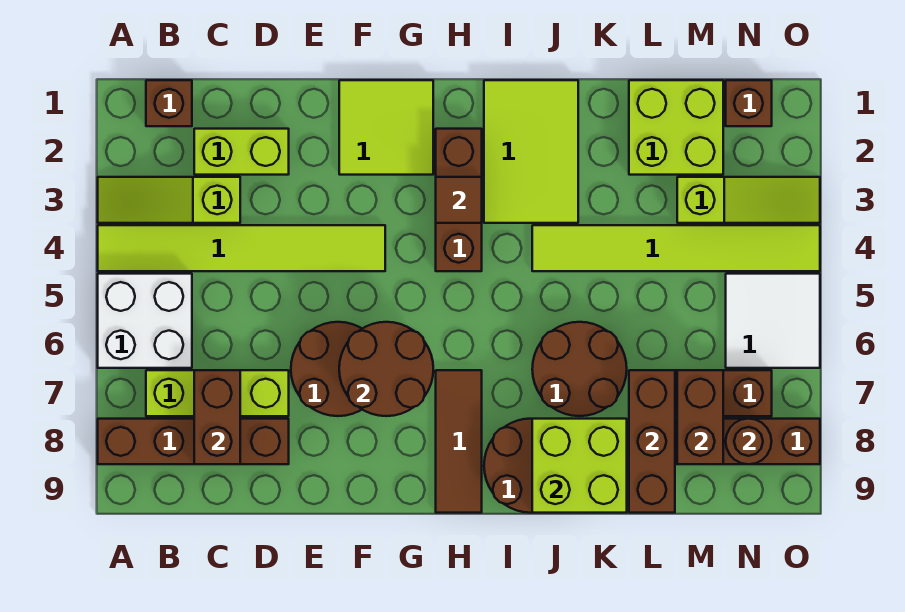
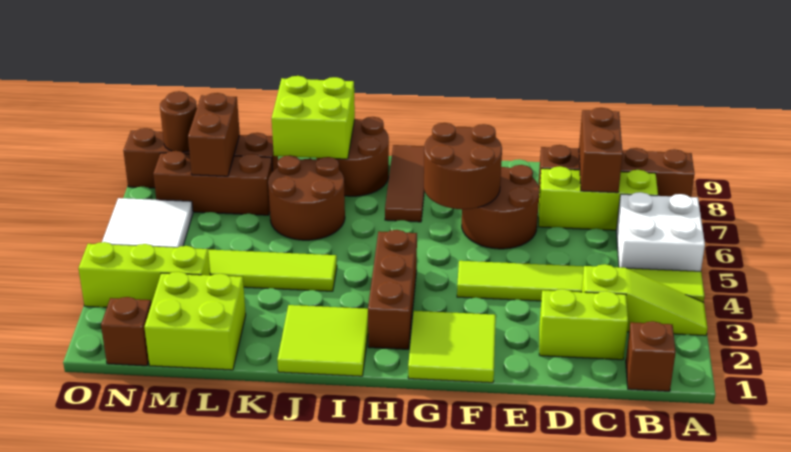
brown 1x1 tile [436,177,482,223] -> none
lime 2x3 tile [484,80,578,223] -> lime 2x2 tile [277,305,368,376]
brown 1x3 brick [629,370,675,513] -> none
lime 1x3 slope [677,177,820,223] -> lime 1x3 brick [78,242,210,307]

